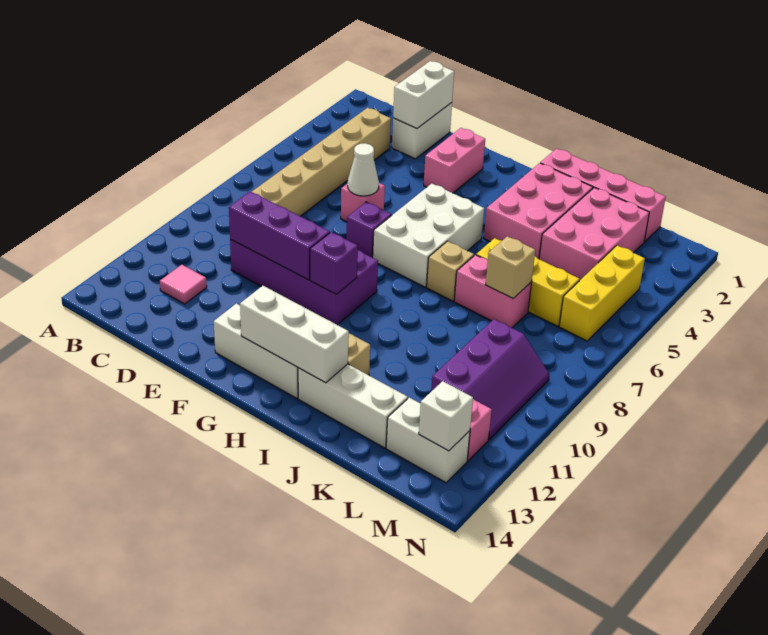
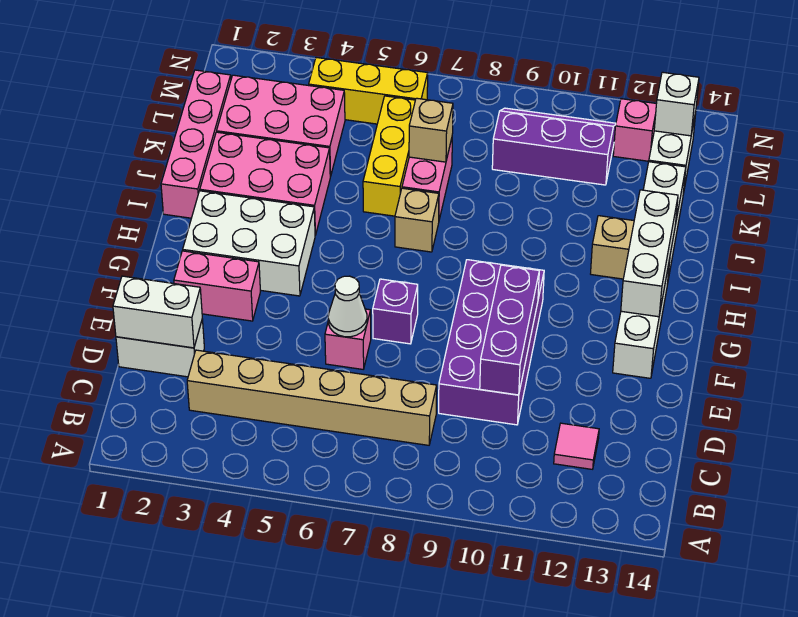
white 2x3 brick [373,184,484,287] -> white 2x3 brick moved to [183,191,315,296]
purple 1x1 brick [310,232,358,294] -> none

